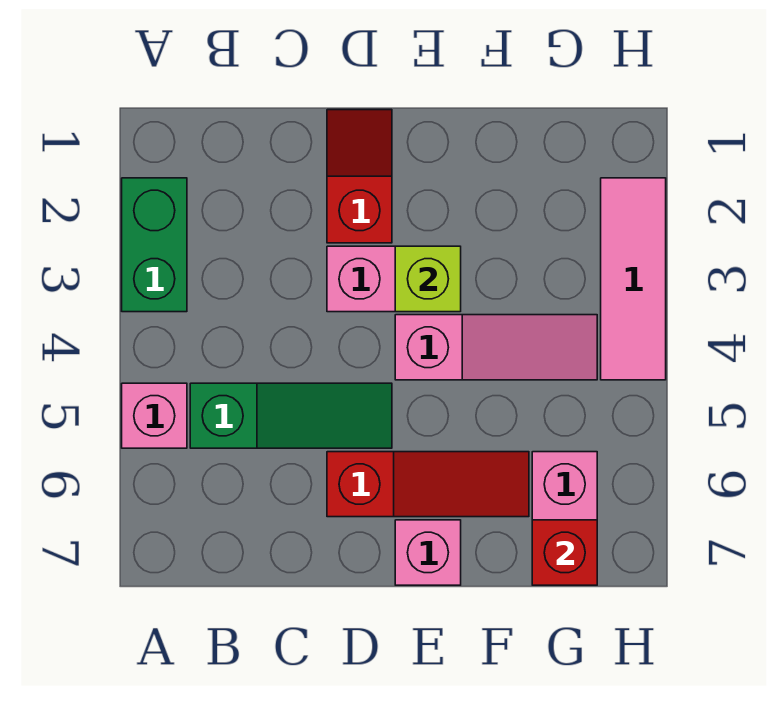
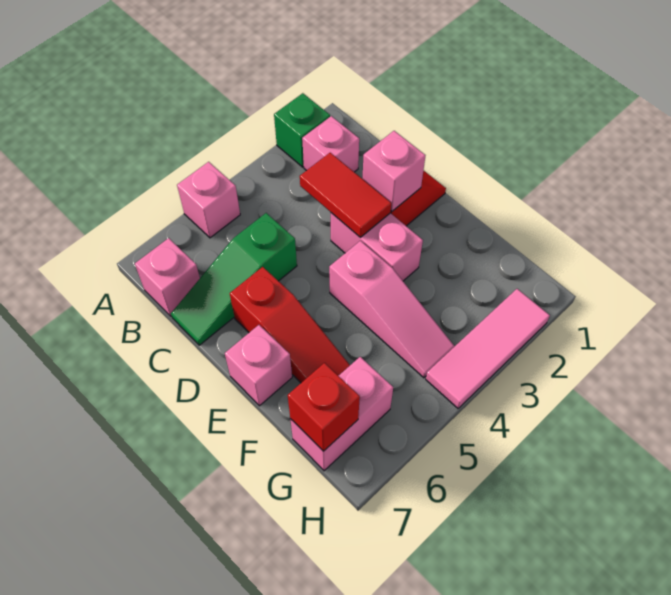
green 1x2 brick [122,178,187,312] -> green 1x1 brick [274,93,330,167]
none -> pink 1x1 brick [302,116,359,172]
green 1x3 slope [190,383,392,448] -> green 1x3 slope turned to [171,213,297,345]
none -> pink 1x1 brick [135,238,200,316]
none -> red 1x2 tile [300,153,391,237]
none -> pink 1x1 brick [362,131,425,211]
lime 1x1 brick [395,246,461,312] -> none

